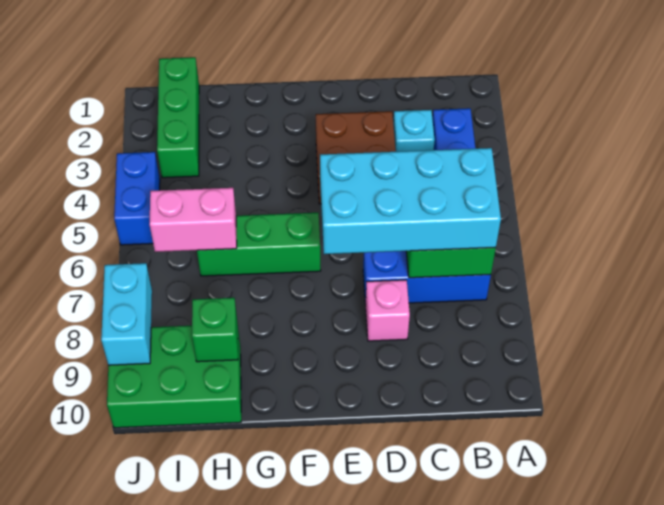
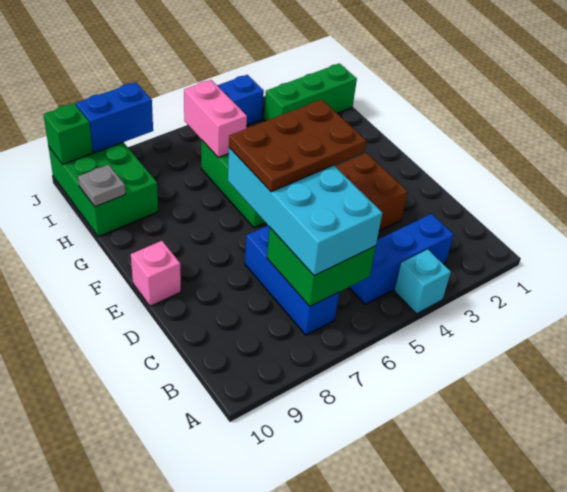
cyan 1x1 brick [393,110,435,152] -> cyan 1x1 brick moved to [395,249,451,314]
none -> brown 2x3 plate [229,100,366,192]
pink 1x1 brick [366,280,410,341] -> pink 1x1 brick moved to [131,241,181,306]
green 1x1 brick [192,298,238,362] -> green 1x1 brick moved to [43,104,93,164]
none -> grey 1x1 plate [78,165,126,207]
cyan 1x2 brick [101,263,152,365] -> blue 1x2 brick [76,82,153,153]

